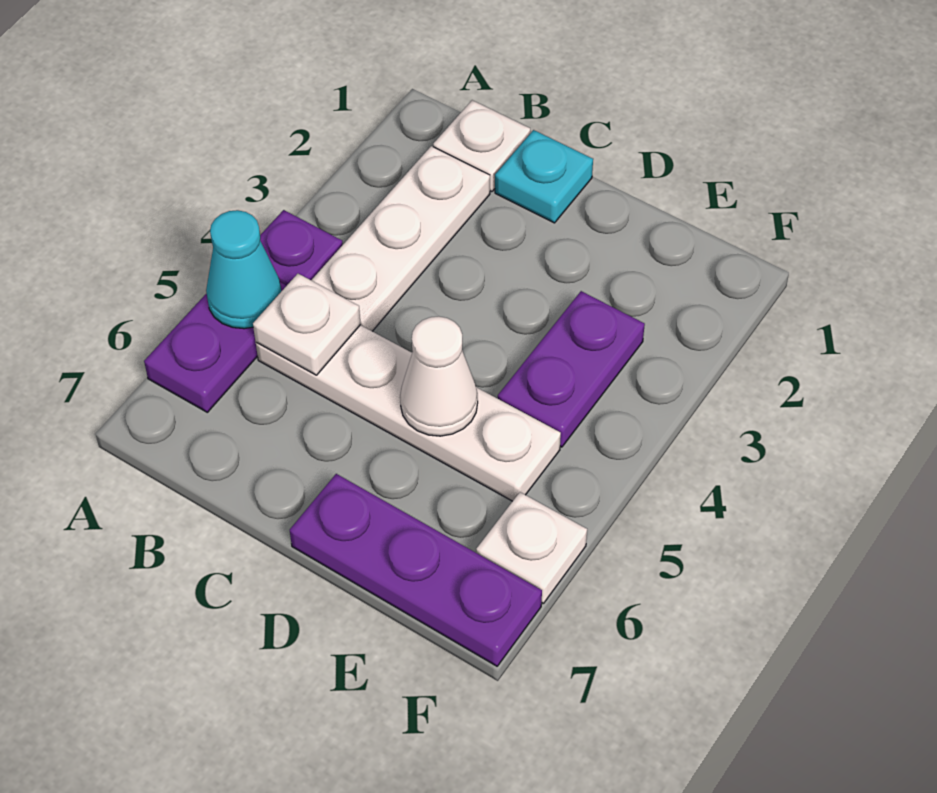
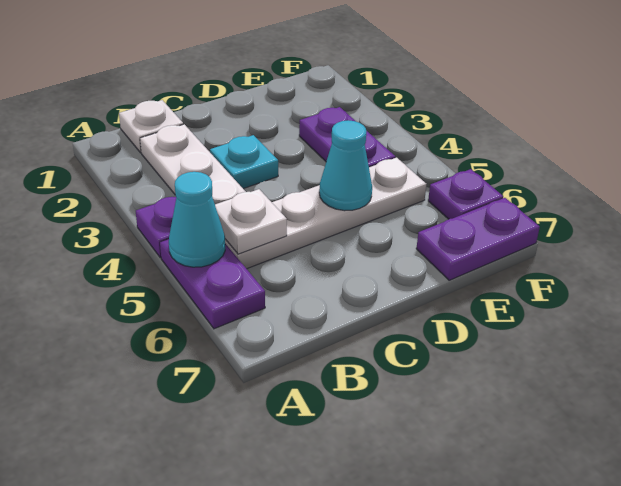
cyan 1x1 plate [495,130,593,223] -> cyan 1x1 plate moved to [210,135,278,189]
white 1x1 cone [400,316,478,436] -> cyan 1x1 cone [319,120,372,211]
purple 1x3 plate [290,474,542,666] -> purple 1x2 plate [416,198,540,280]
white 1x1 plate [476,492,587,604] -> purple 1x1 plate [428,169,503,219]

